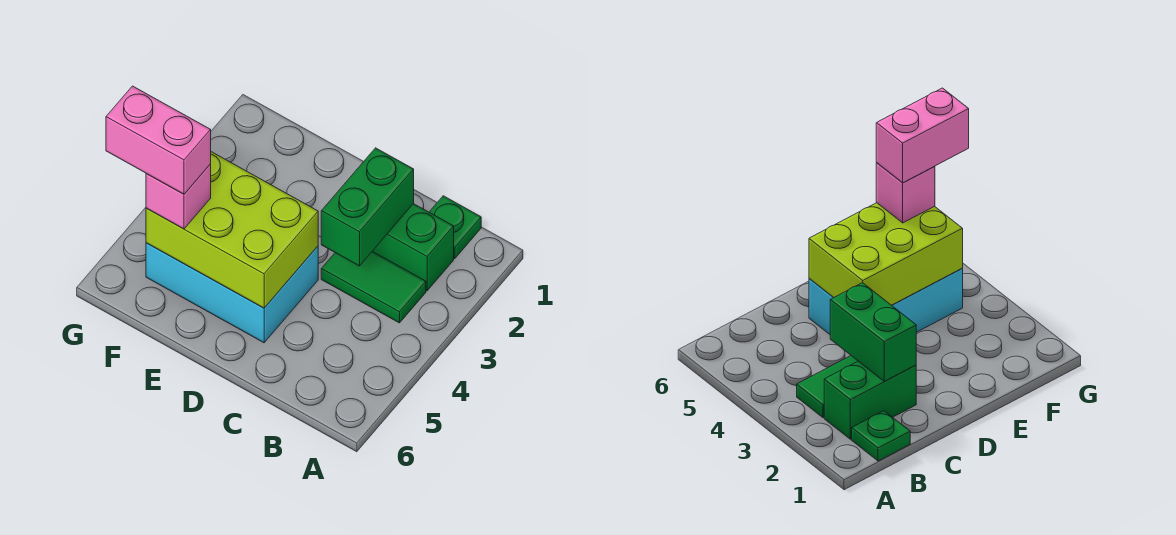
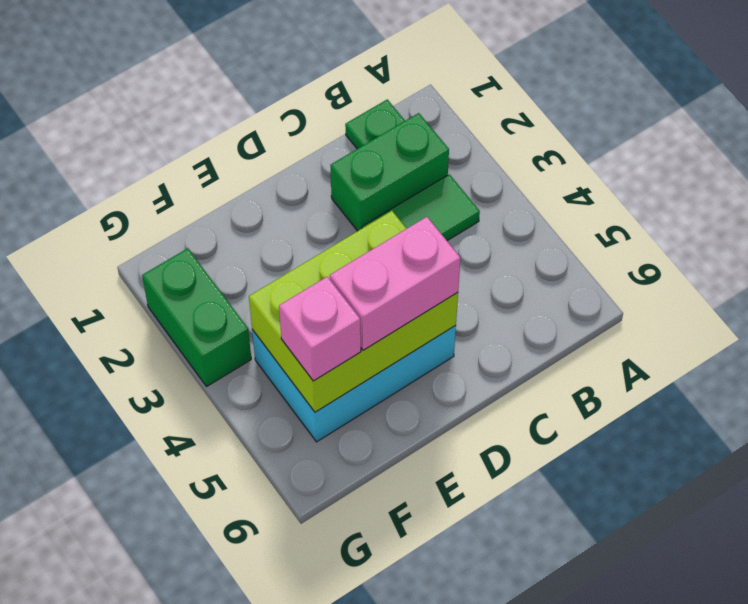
green 1x2 brick [321,148,414,266] -> green 1x2 brick moved to [142,248,251,387]
pink 1x2 brick [106,86,211,194] -> pink 1x2 brick moved to [330,217,460,350]

